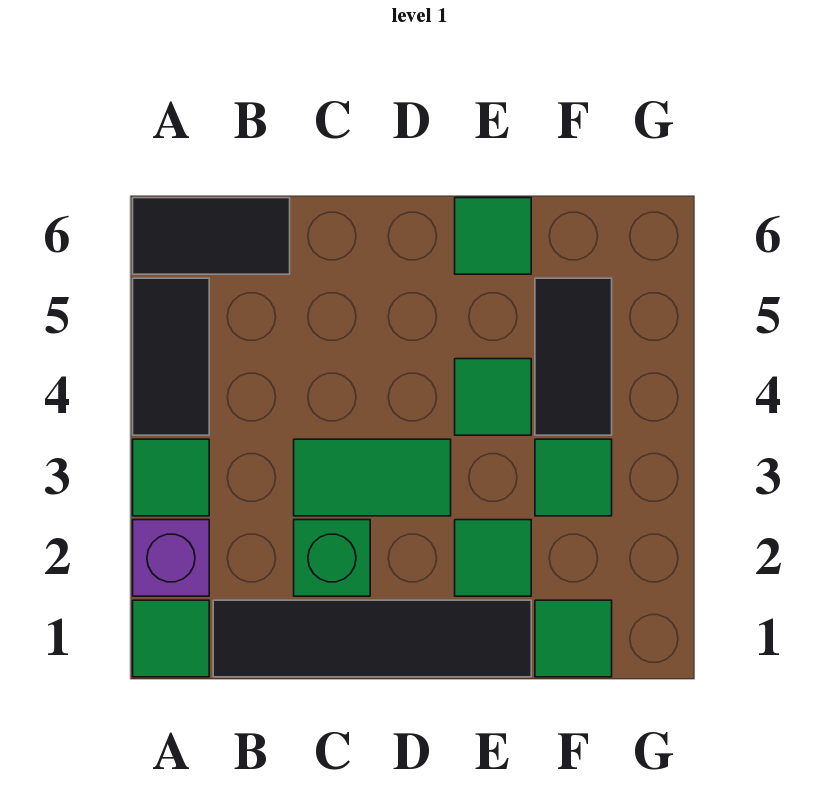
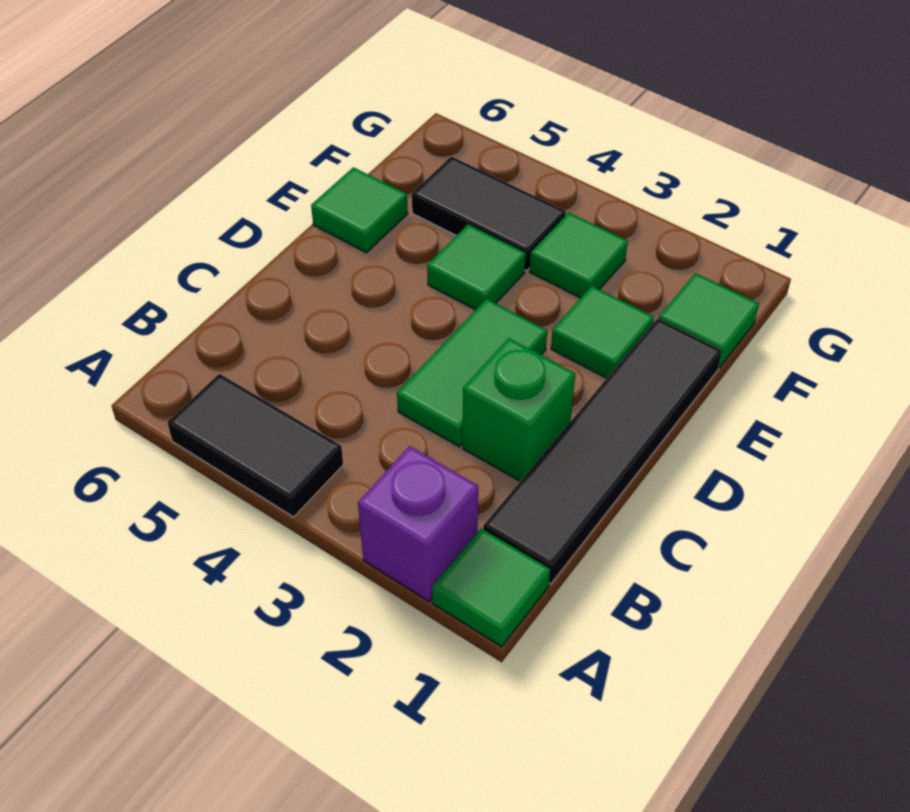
green 1x1 tile [133,439,209,516] -> none
black 1x2 tile [133,198,290,274] -> none

